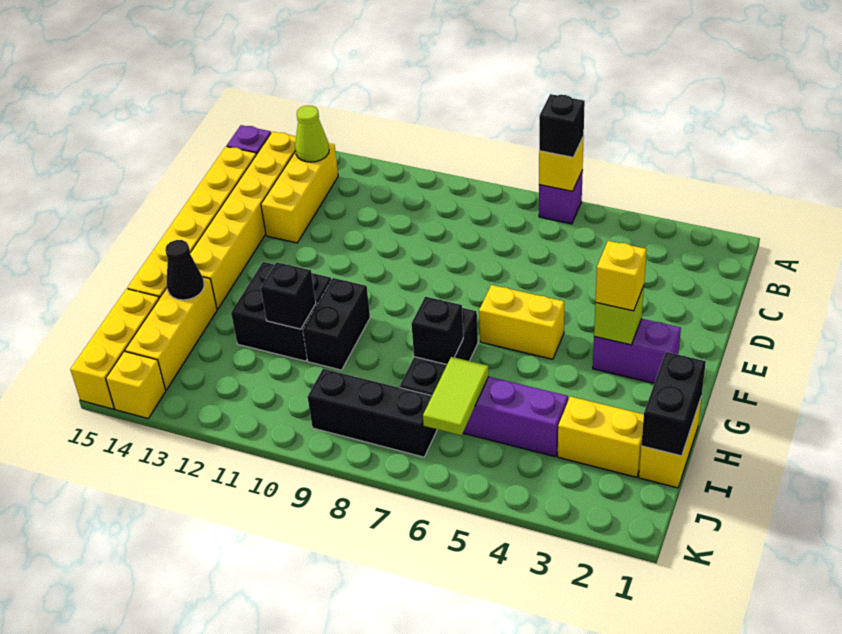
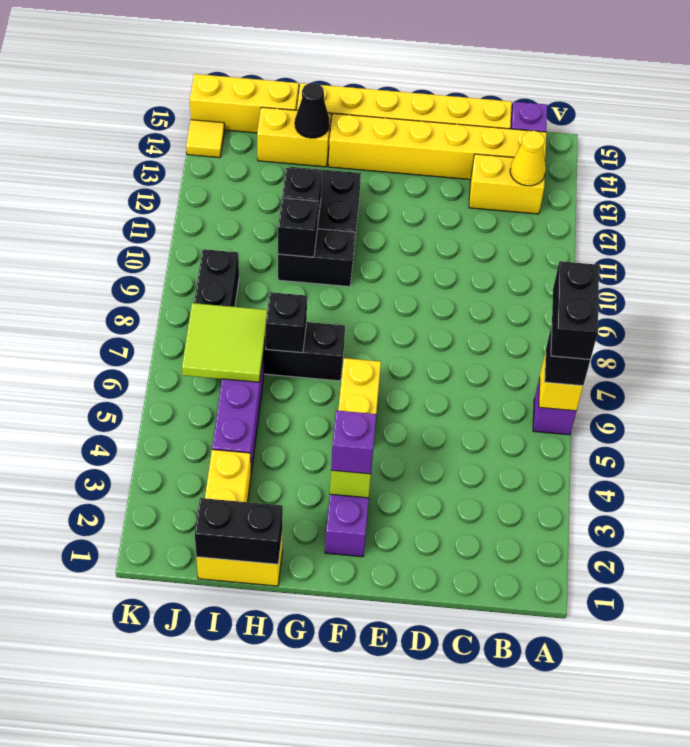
none -> black 1x2 brick [551,261,599,359]
yellow 1x3 brick [261,143,338,243] -> yellow 1x2 brick [469,154,545,214]
lime 1x1 cone [295,106,329,162] -> yellow 1x1 cone [510,131,546,186]
yellow 1x1 brick [595,241,647,311] -> purple 1x1 brick [331,410,376,474]
none -> black 1x1 brick [278,198,318,257]
yellow 1x3 brick [125,277,217,390] -> yellow 1x2 brick [257,107,331,167]
lime 1x2 tile [423,357,489,435] -> lime 2x2 tile [182,303,267,382]
yellow 1x1 brick [106,351,166,418] -> yellow 1x1 tile [186,120,224,158]

